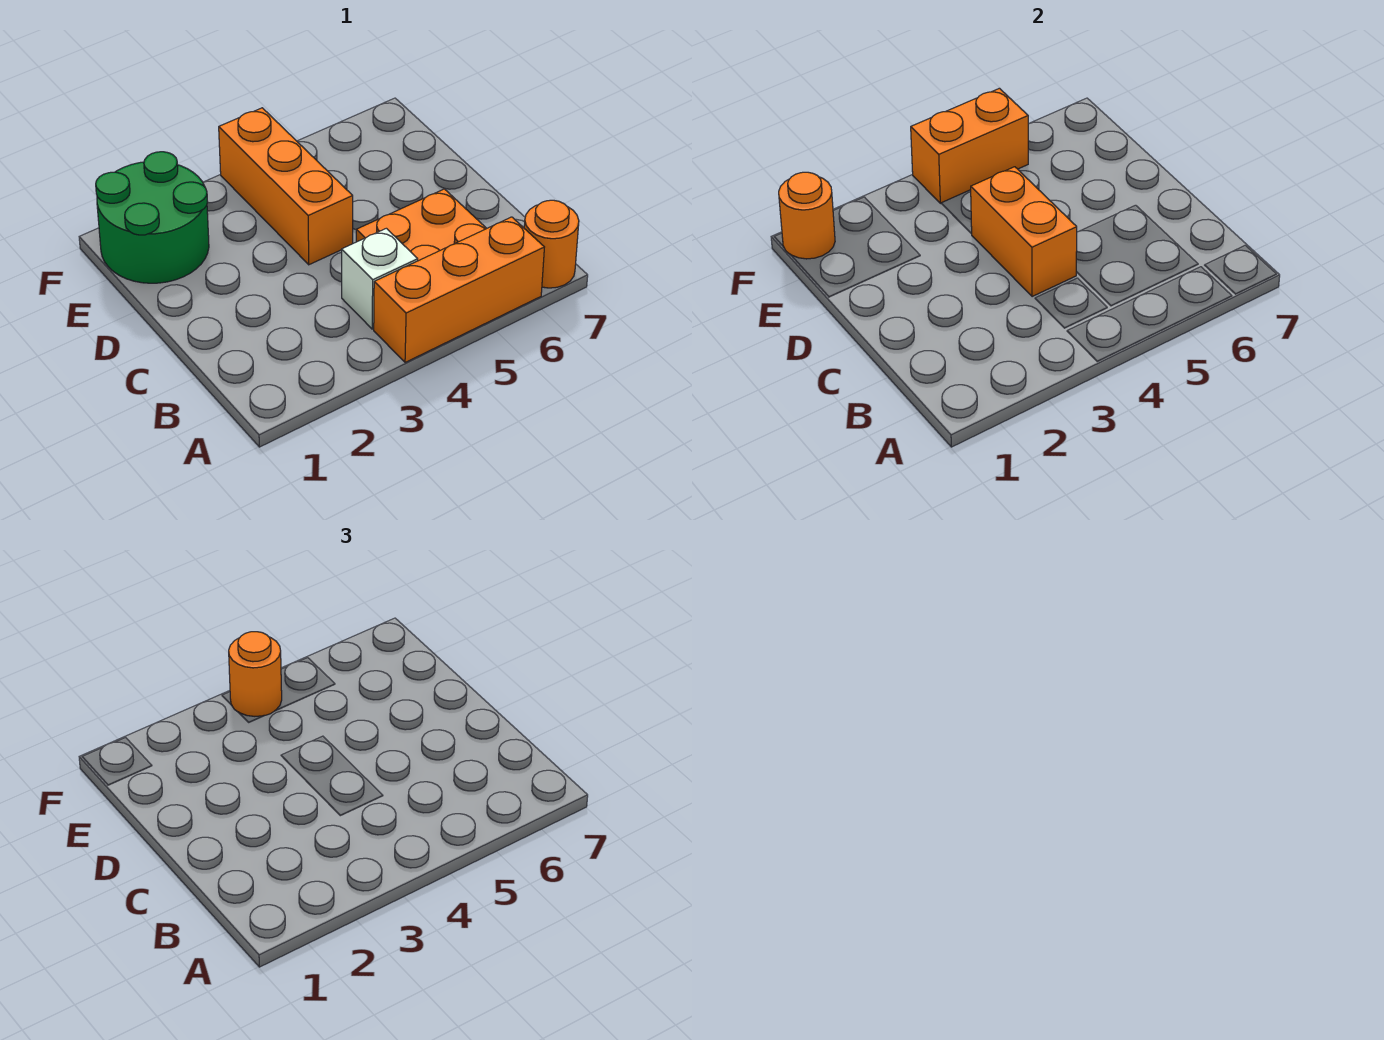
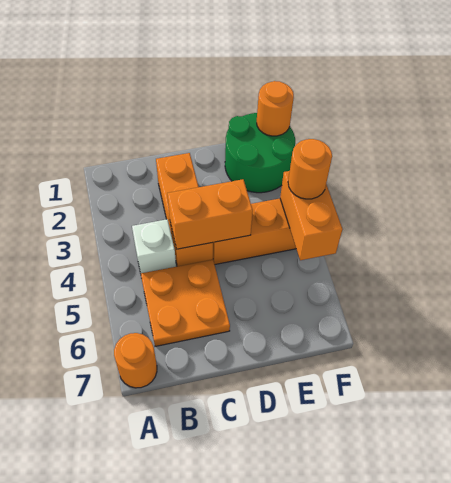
orange 1x3 brick [374,217,544,362] -> orange 1x3 brick moved to [156,153,213,266]

